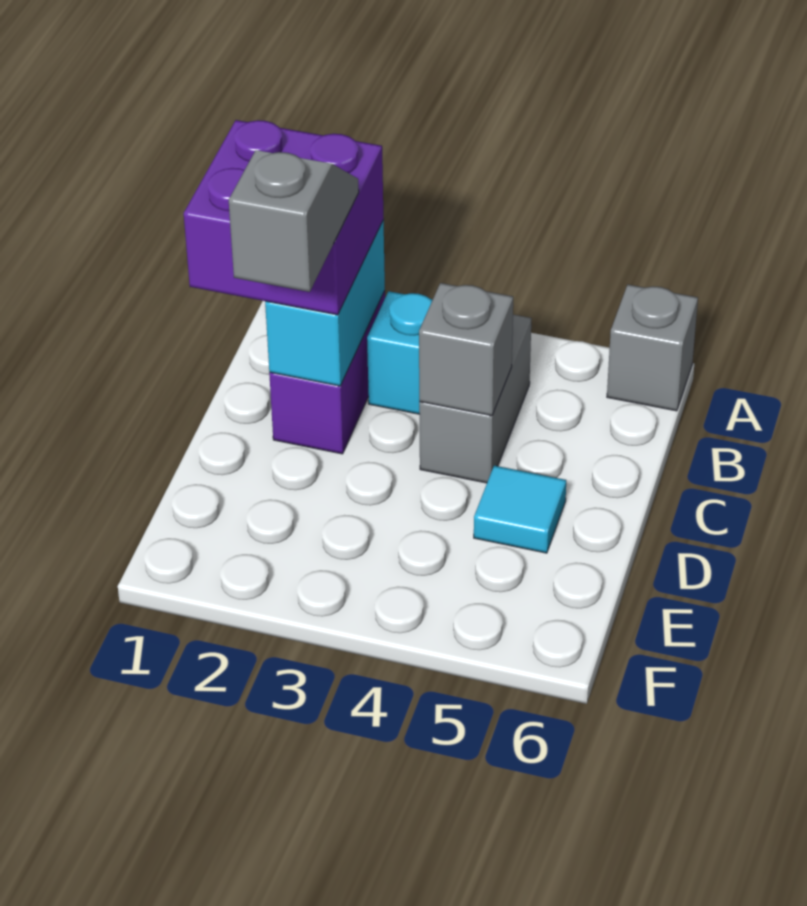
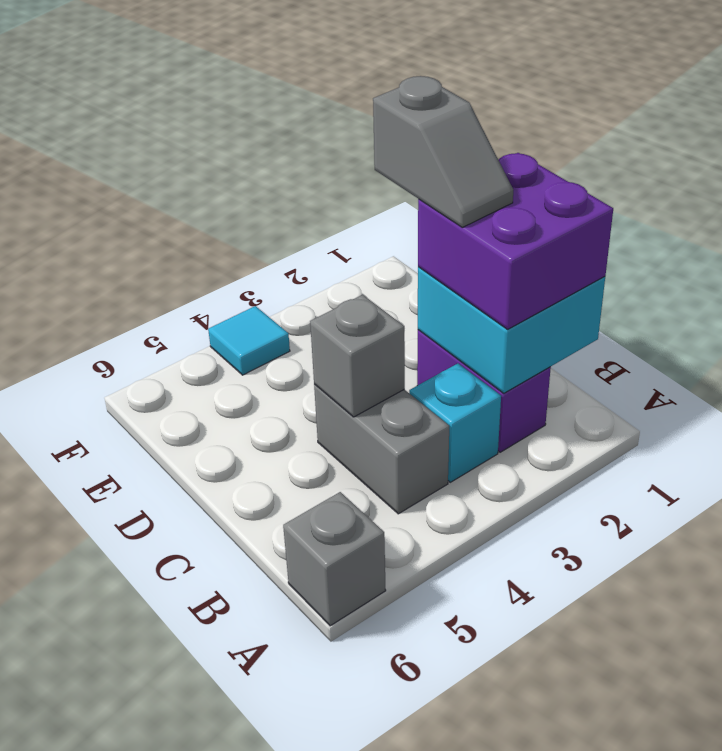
cyan 1x2 brick [265,220,385,386] -> cyan 2x2 brick [418,267,605,393]
cyan 1x1 tile [474,466,566,553] -> cyan 1x1 tile moved to [208,306,290,375]

